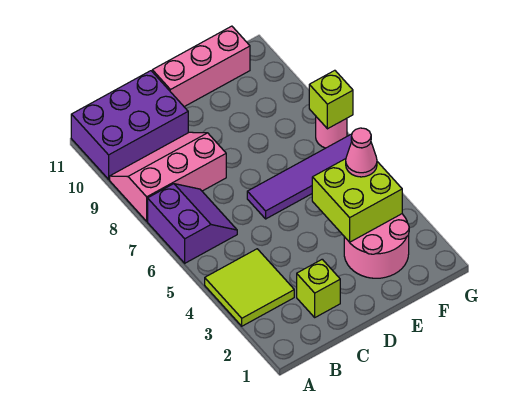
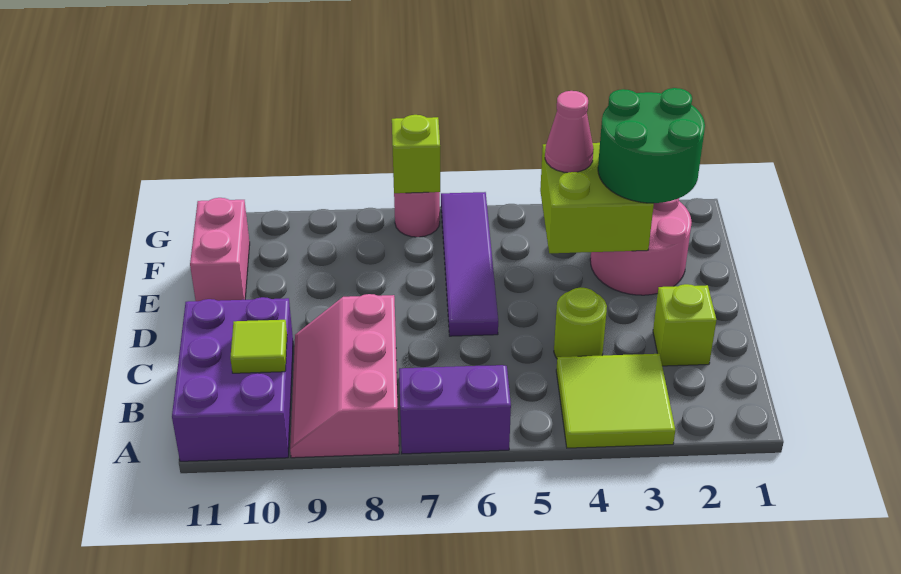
none -> lime 1x1 tile [230,320,287,373]
none -> lime 1x1 round brick [554,288,607,358]
pink 1x3 brick [152,26,250,107] -> pink 1x2 brick [190,198,250,301]
none -> green 2x2 round brick [598,88,705,203]

